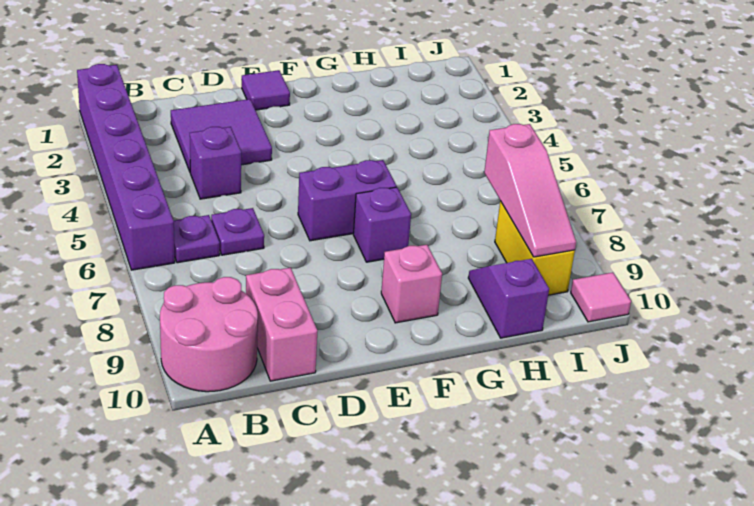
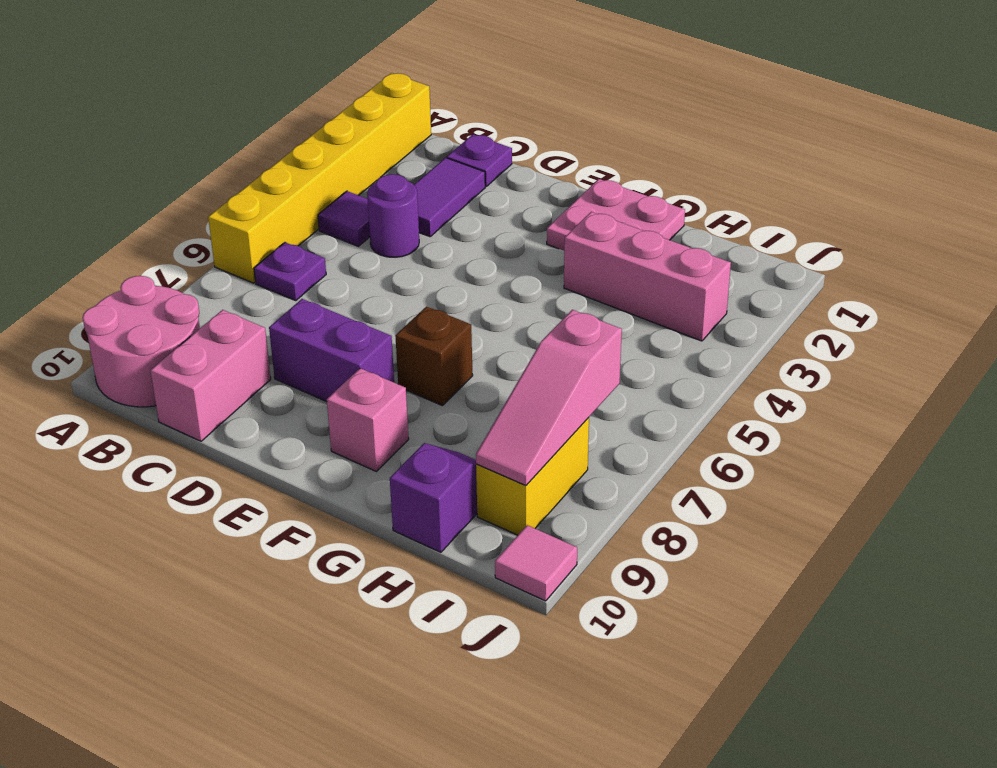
purple 1x6 brick [77,64,175,270] -> yellow 1x6 brick [208,73,431,283]
purple 2x2 tile [171,99,272,172] -> purple 1x2 tile [414,158,485,237]
purple 1x1 brick [190,127,241,199] -> purple 1x1 round brick [367,174,419,257]
purple 1x1 plate [211,208,264,255] -> purple 1x1 plate moved to [447,134,512,187]
purple 1x1 tile [242,70,290,110] -> purple 1x1 tile moved to [318,191,370,246]
purple 1x2 brick [298,160,397,241] -> purple 1x2 brick moved to [269,299,394,402]
none -> pink 2x2 plate [547,179,685,251]
purple 1x1 brick [353,187,411,262] -> brown 1x1 brick [395,307,473,406]
none -> pink 1x3 brick [564,212,731,341]

